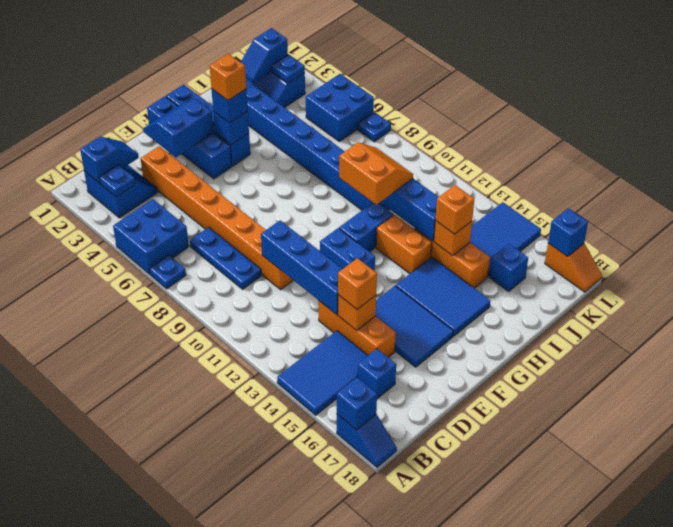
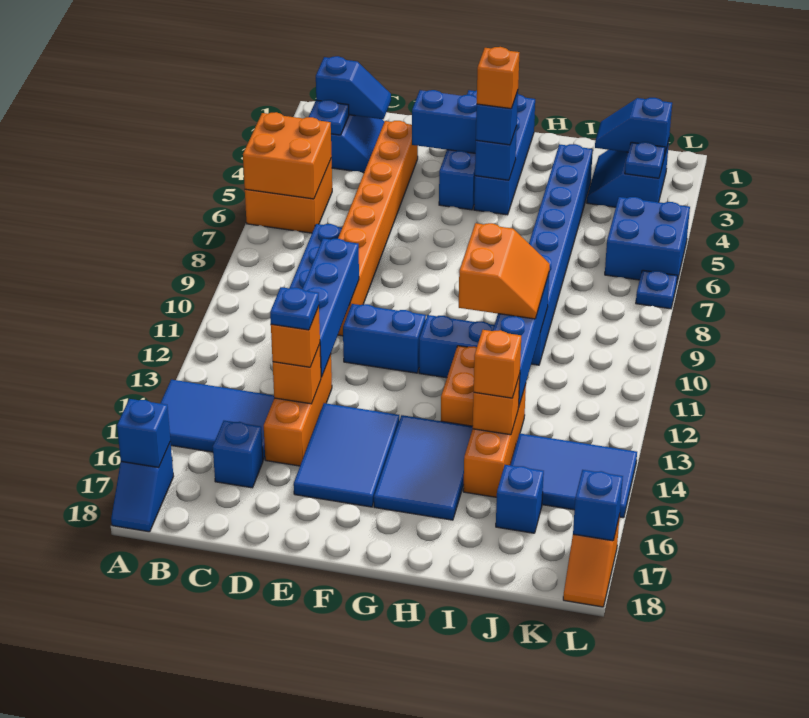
blue 2x2 brick [113,199,189,274] -> orange 2x2 brick [245,158,332,233]
none -> orange 2x2 brick [243,112,332,199]
blue 1x1 plate [149,255,186,289] -> blue 1x1 plate moved to [270,287,319,330]
blue 1x2 brick [320,228,375,271] -> blue 1x2 brick turned to [343,304,426,373]

